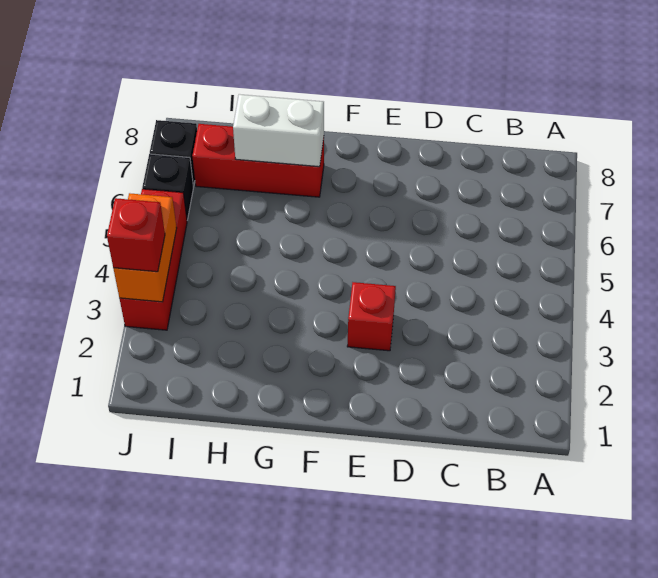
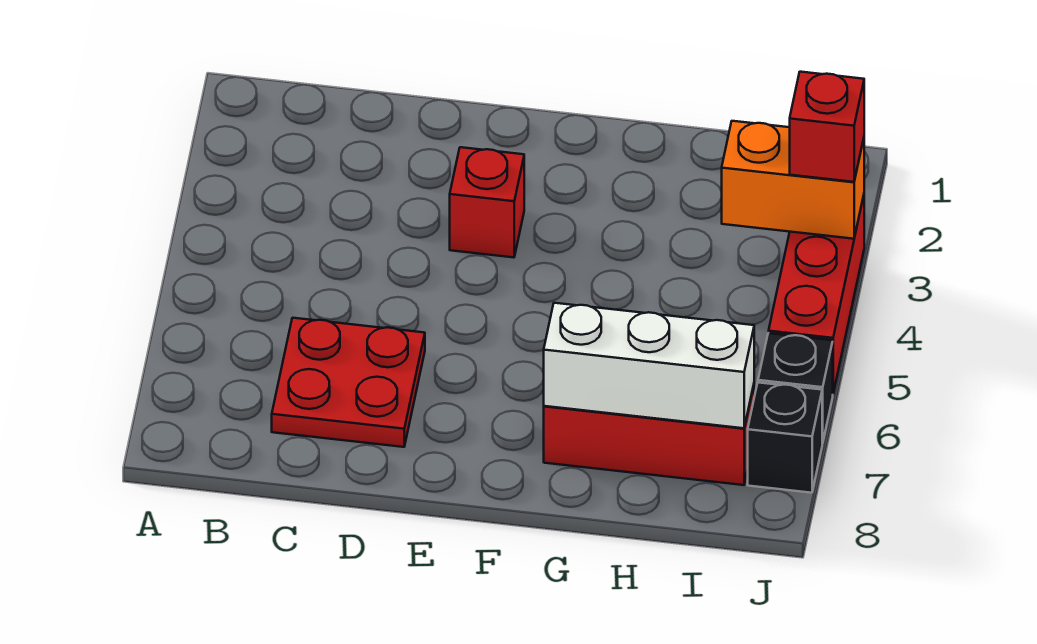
none -> red 2x2 plate [272,318,425,447]
white 1x2 brick [233,94,324,167] -> white 1x3 brick [544,303,754,428]
orange 1x2 brick [113,193,177,302] -> orange 1x2 brick turned to [722,121,864,239]

